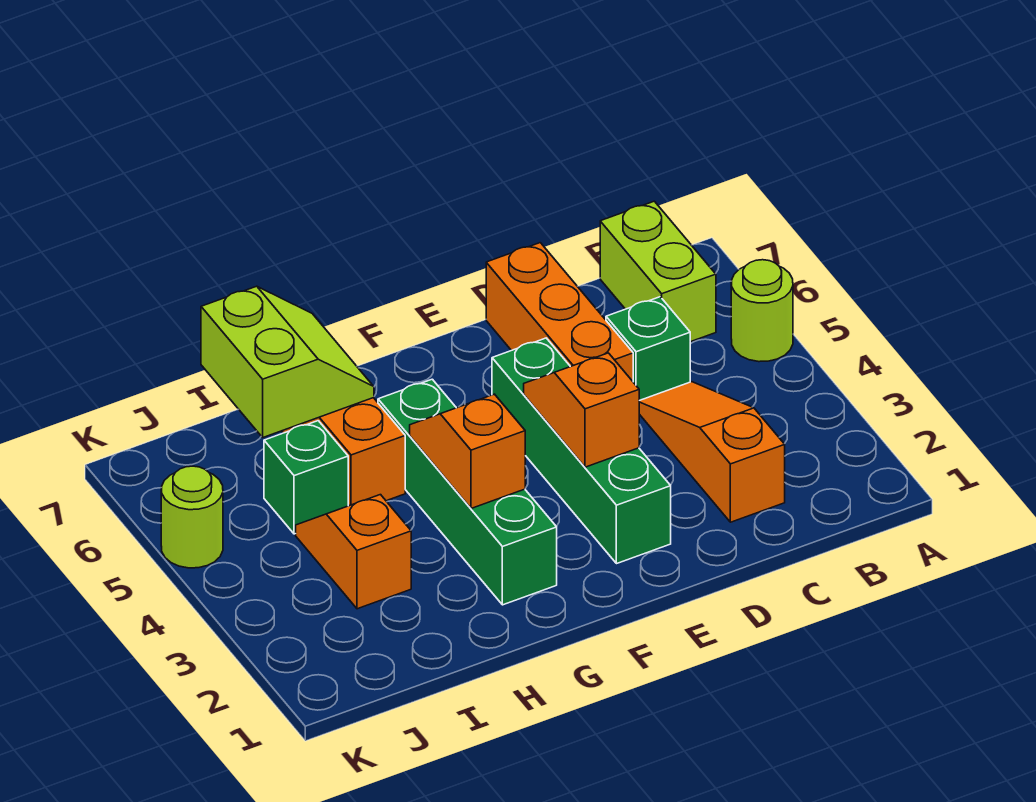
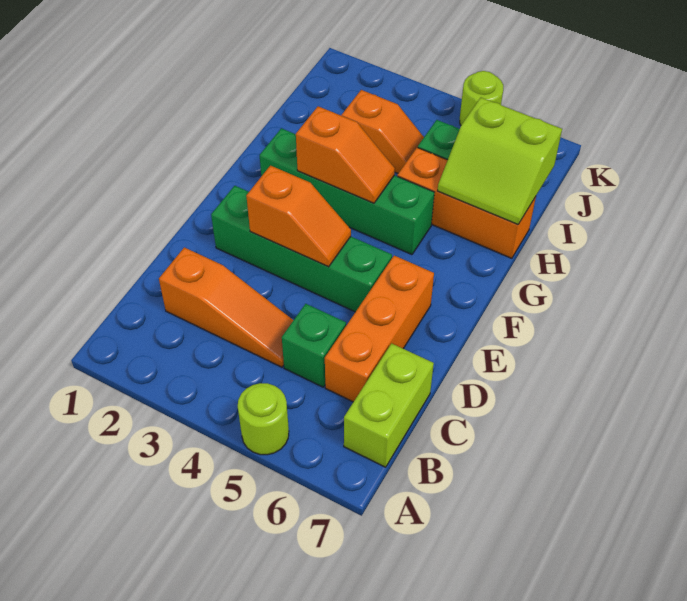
lime 1x2 brick [600,201,716,342] -> lime 1x2 brick turned to [344,343,434,467]
orange 1x3 brick [486,243,633,381] -> orange 1x3 brick turned to [325,256,434,402]

